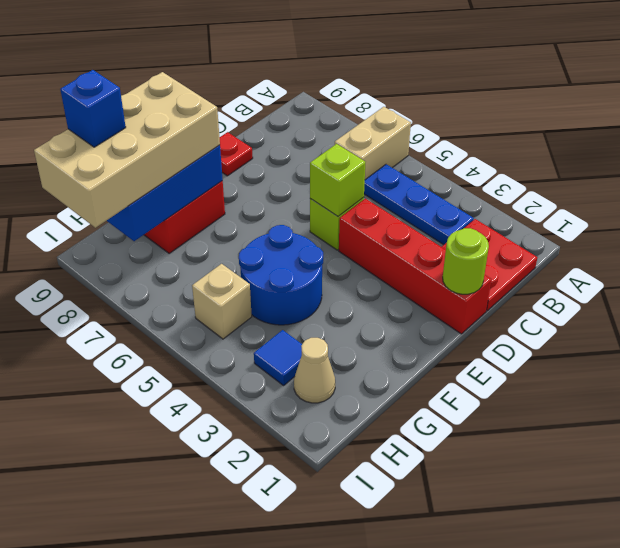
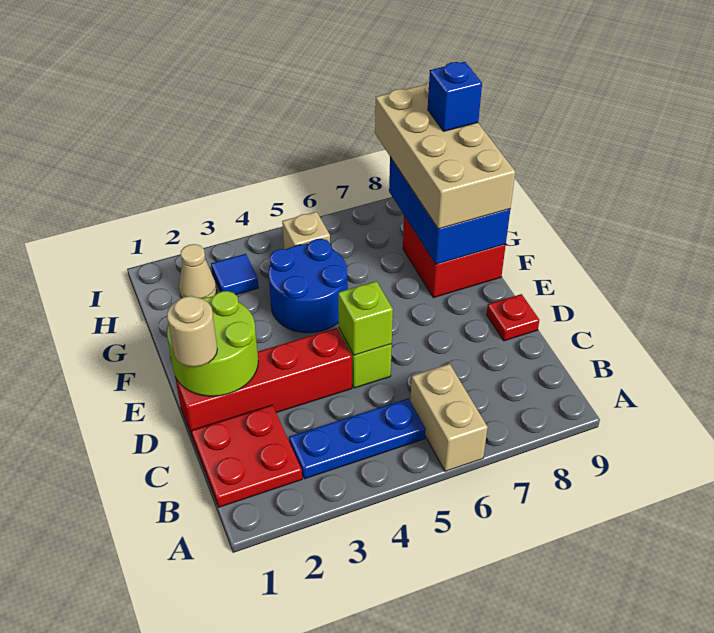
lime 1x1 round brick [443,228,489,294] -> lime 2x2 round brick [167,291,258,396]
none -> tan 1x1 round brick [167,296,217,367]

